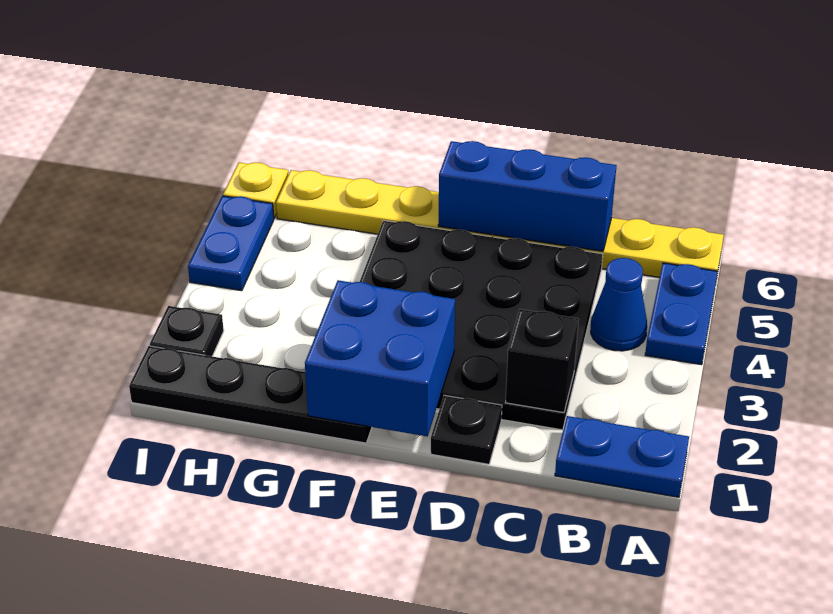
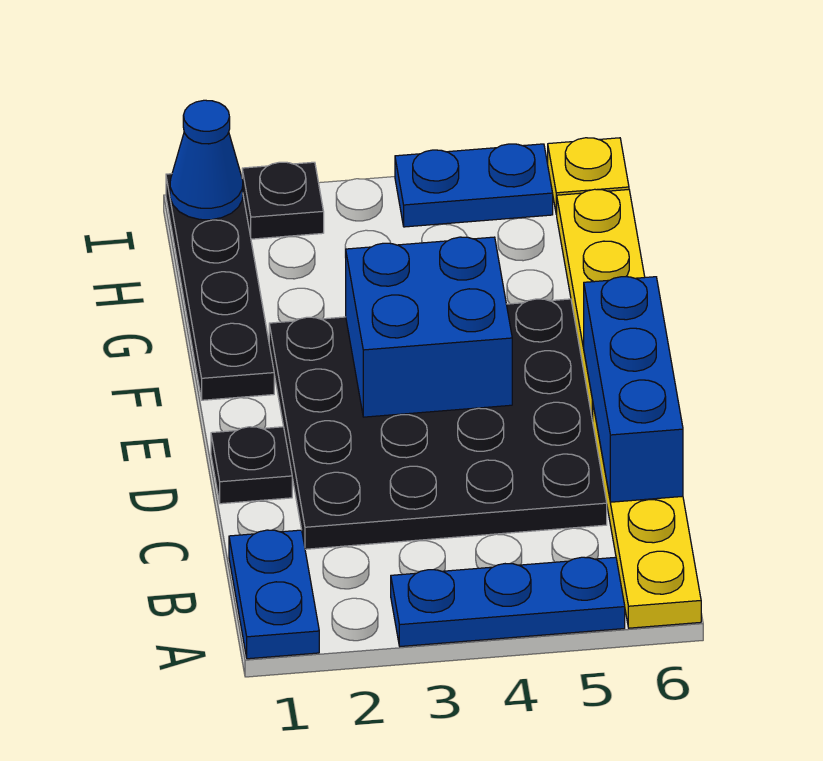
blue 1x2 plate [645,263,718,365] -> blue 1x3 plate [391,557,625,646]
blue 1x1 cone [591,258,647,351] -> blue 1x1 cone moved to [170,100,243,220]
black 1x1 brick [506,309,578,413] -> none
blue 2x2 brick [305,280,455,436] -> blue 2x2 brick moved to [346,237,512,417]

